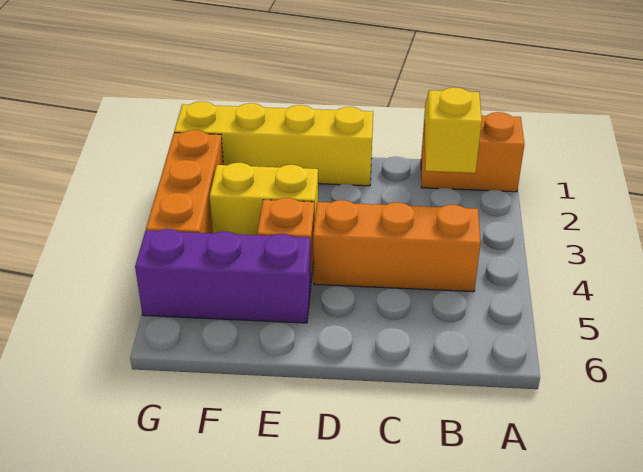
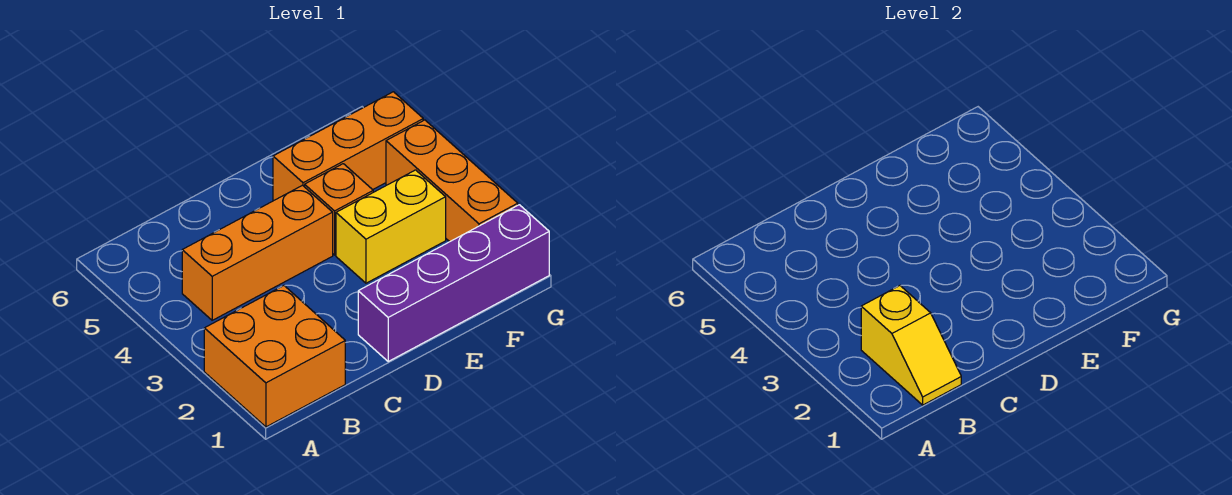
orange 1x2 brick [421,112,524,192] -> orange 2x2 brick [204,286,345,427]
yellow 1x4 brick [174,101,373,186] -> purple 1x4 brick [358,205,549,361]
purple 1x3 brick [135,229,311,323] -> orange 1x3 brick [273,92,423,201]

